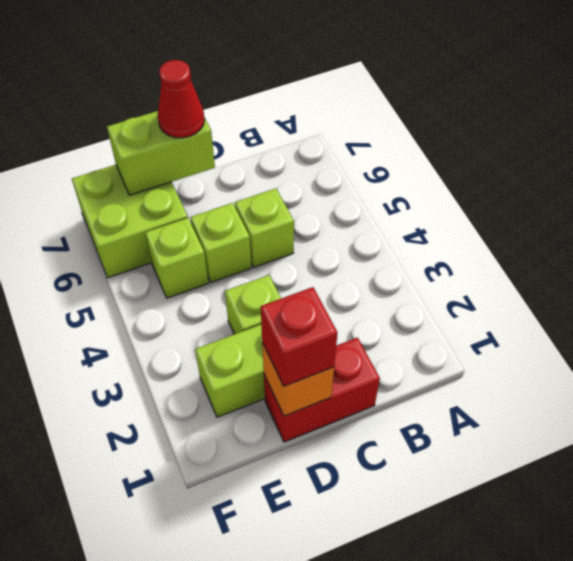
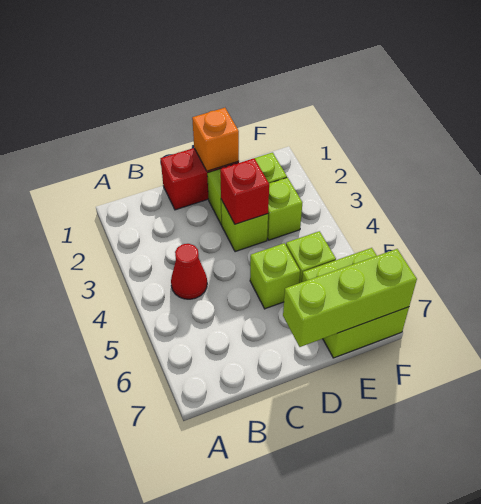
lime 1x1 brick [235,188,294,267] -> lime 1x1 brick moved to [267,178,302,240]
red 1x1 brick [261,287,338,386] -> red 1x1 brick moved to [220,158,269,224]
lime 1x2 brick [107,111,215,195] -> lime 1x3 brick [283,249,417,347]
red 1x1 cone [158,60,204,138] -> red 1x1 cone moved to [171,244,207,299]

